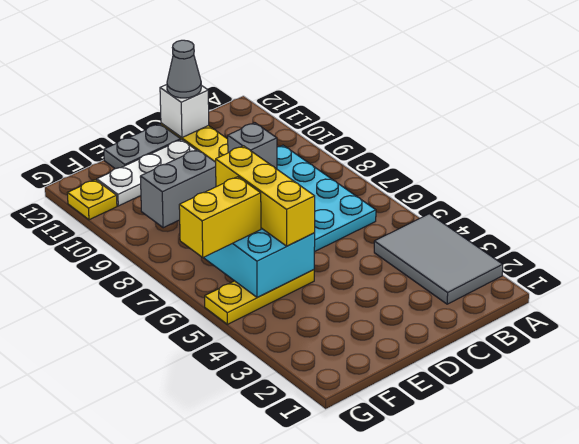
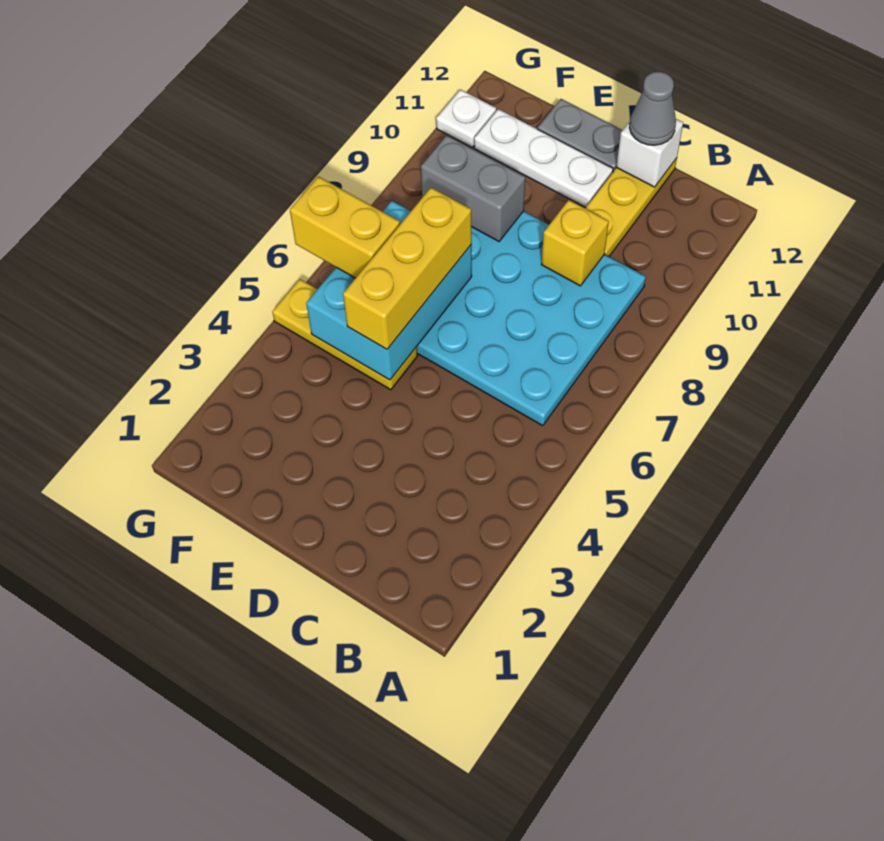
grey 2x3 tile [374,214,503,304] -> none
grey 1x1 brick [228,123,277,169] -> yellow 1x1 brick [541,200,609,286]
yellow 1x1 plate [68,180,117,220] -> white 1x1 plate [436,90,496,147]

